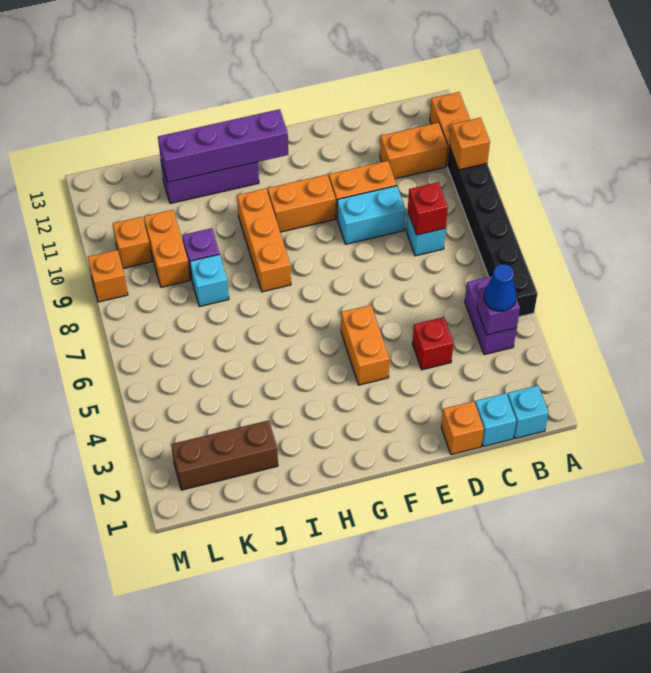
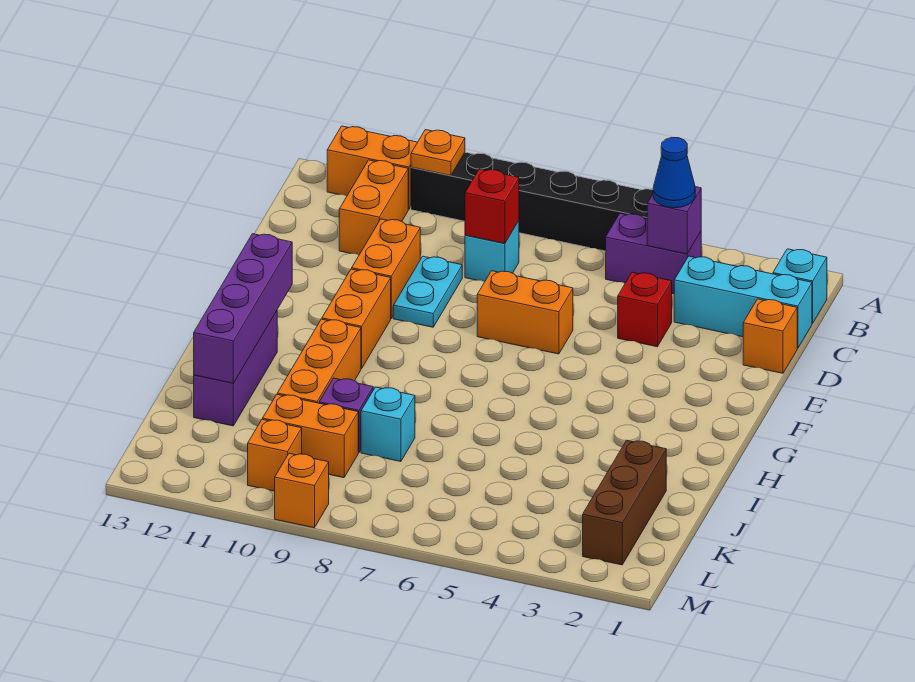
orange 1x1 brick [450,118,490,170] -> orange 1x1 plate [411,130,465,176]
cyan 1x1 brick [475,393,516,447] -> cyan 1x3 brick [674,256,812,348]
cyan 1x2 brick [337,186,406,244] -> cyan 1x2 plate [393,256,462,327]
orange 1x2 brick [341,305,390,385] -> orange 1x2 brick moved to [477,271,573,354]
orange 1x3 brick [237,189,291,292] -> orange 1x3 brick turned to [277,319,361,403]

